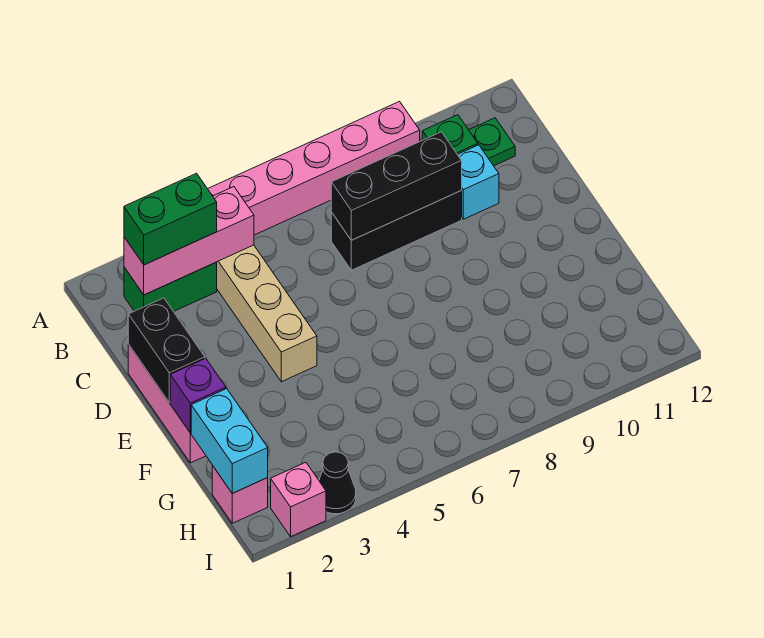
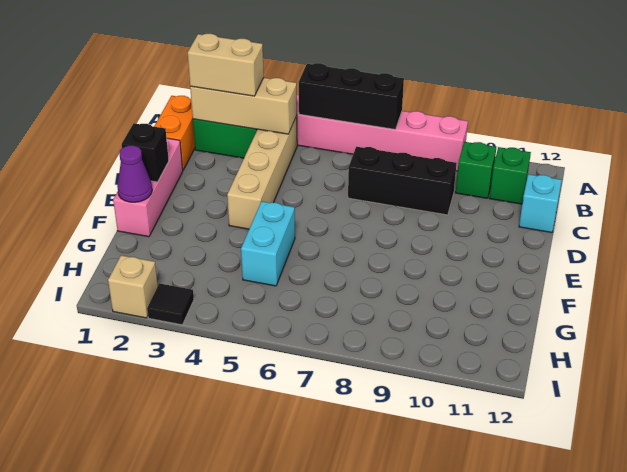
none -> orange 1x2 brick [154,96,195,170]
pink 1x3 brick [124,187,254,295] -> tan 1x3 brick [190,78,297,134]
green 1x2 brick [124,173,217,265] -> tan 1x2 brick [188,34,264,96]
green 1x1 plate [469,118,515,166] -> green 1x1 brick [489,147,531,204]
black 1x3 brick [331,132,462,240] -> black 1x3 brick moved to [299,63,404,129]
cyan 1x1 brick [458,145,499,219] -> cyan 1x1 brick moved to [519,174,562,233]
black 1x2 brick [128,298,205,403] -> black 1x1 brick [122,123,169,182]
purple 1x1 brick [170,358,226,433] -> purple 1x1 cone [117,146,152,202]
cyan 1x2 brick [191,389,268,493] -> cyan 1x2 brick moved to [241,201,295,286]
pink 1x1 brick [212,465,268,523] -> none
pink 1x1 brick [271,462,326,537] -> tan 1x1 brick [108,255,158,318]
black 1x1 cone [319,452,356,514] -> black 1x1 tile [147,283,194,325]

